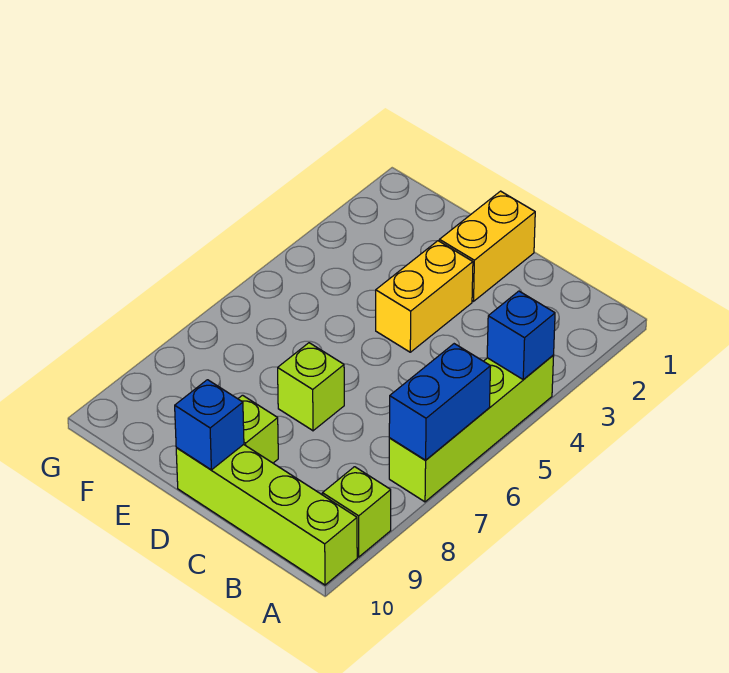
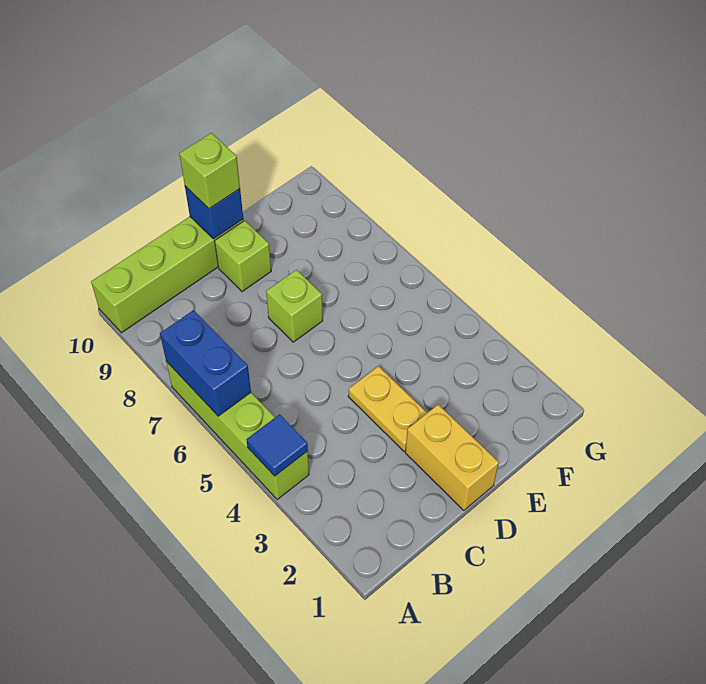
blue 1x1 brick [487,291,555,380] -> blue 1x1 tile [246,414,308,476]
lime 1x1 brick [322,467,391,557] -> lime 1x1 brick moved to [179,133,240,209]
yellow 1x2 brick [376,241,473,352] -> yellow 1x2 plate [348,366,427,451]

